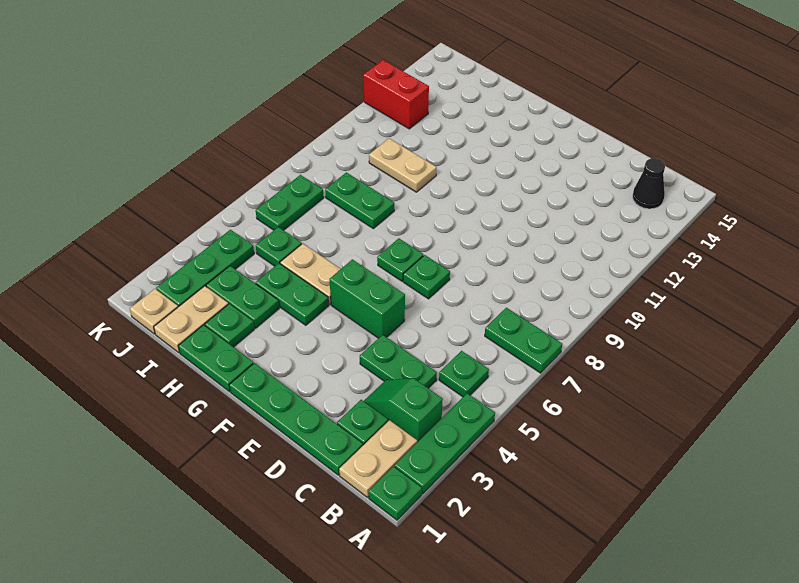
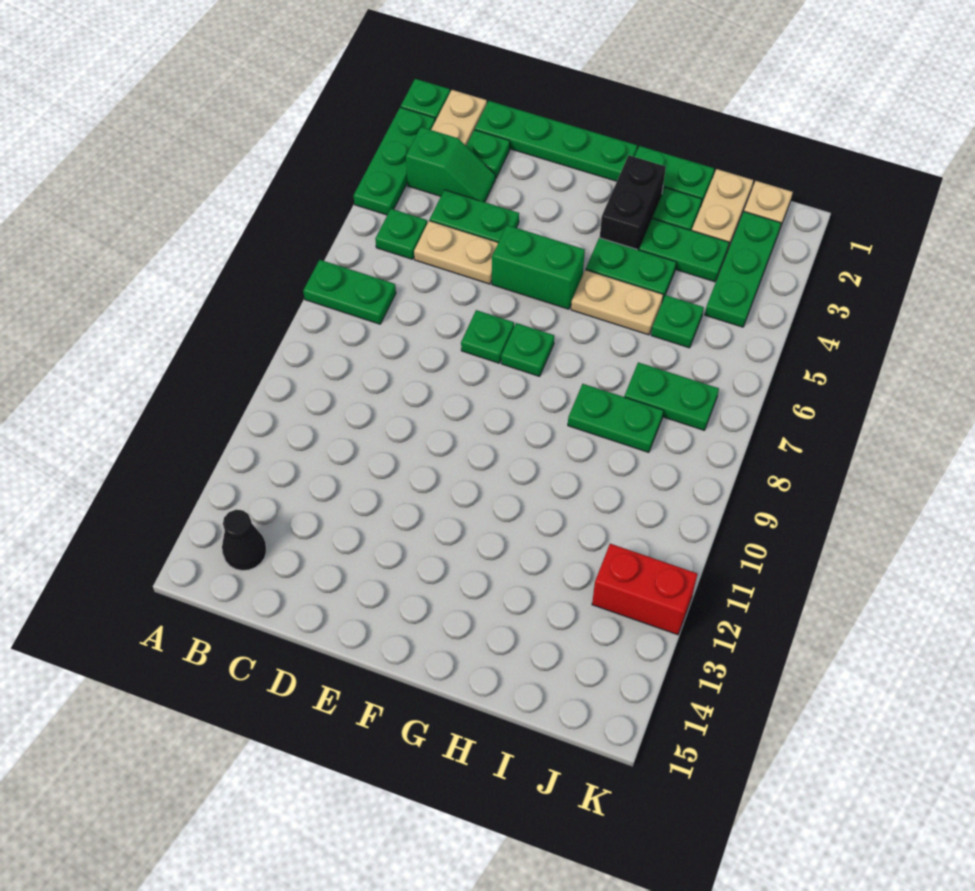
none -> black 1x2 brick [600,155,666,250]
tan 1x2 plate [369,138,437,192] -> tan 1x2 plate moved to [414,221,498,284]
green 1x2 plate [256,175,324,230] -> green 1x2 plate turned to [624,362,719,430]

